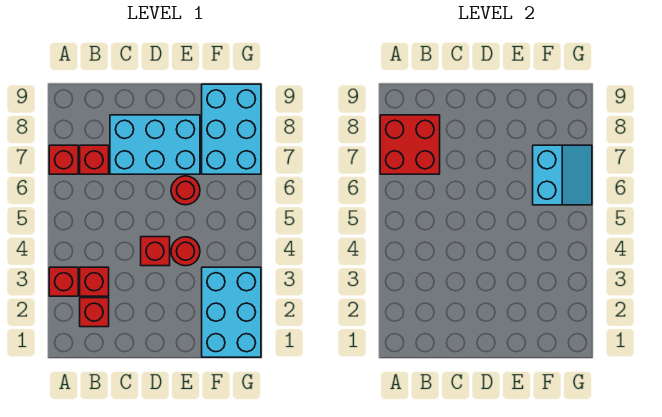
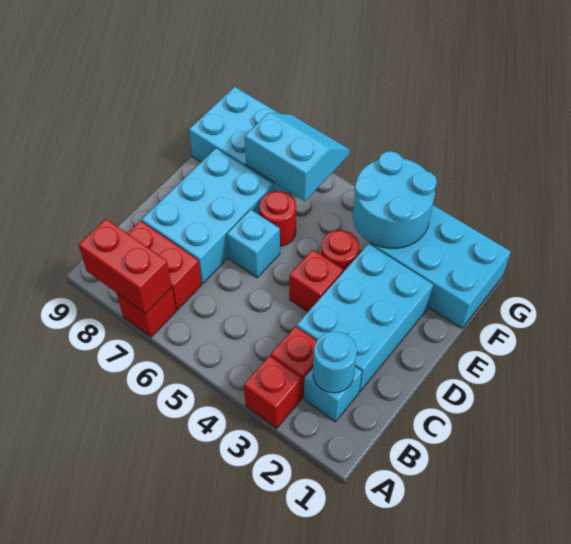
red 2x2 brick [380,115,440,174] -> red 1x2 brick [79,219,172,314]
red 1x1 brick [80,298,109,327] -> cyan 1x1 brick [304,367,362,422]
none -> cyan 1x1 round brick [313,332,357,393]
red 1x1 brick [80,145,109,174] -> red 1x2 brick [128,221,202,310]
none -> cyan 2x3 brick [297,244,433,392]
none -> cyan 1x1 brick [227,210,280,278]
none -> cyan 2x2 round brick [353,151,437,248]

